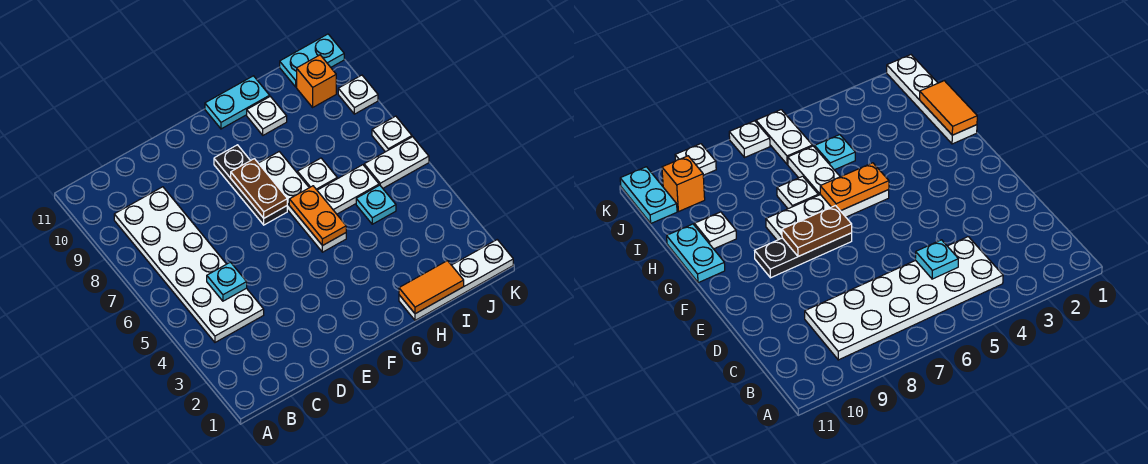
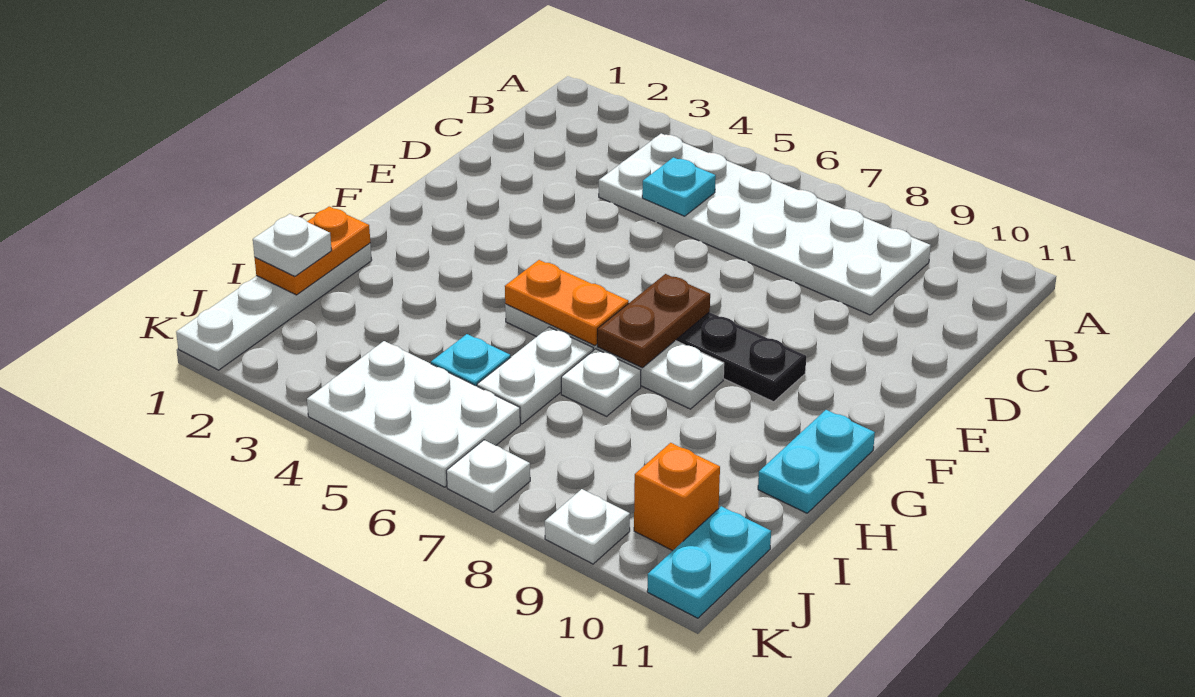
brown 1x2 plate [231,159,287,218] -> brown 1x2 plate turned to [597,274,710,368]
orange 1x2 tile [399,261,464,314] -> orange 1x2 plate [255,207,370,295]
white 1x1 plate [247,96,287,135] -> white 1x1 plate moved to [253,214,332,276]
white 1x2 plate [364,137,429,188] -> white 2x3 plate [307,341,520,487]

